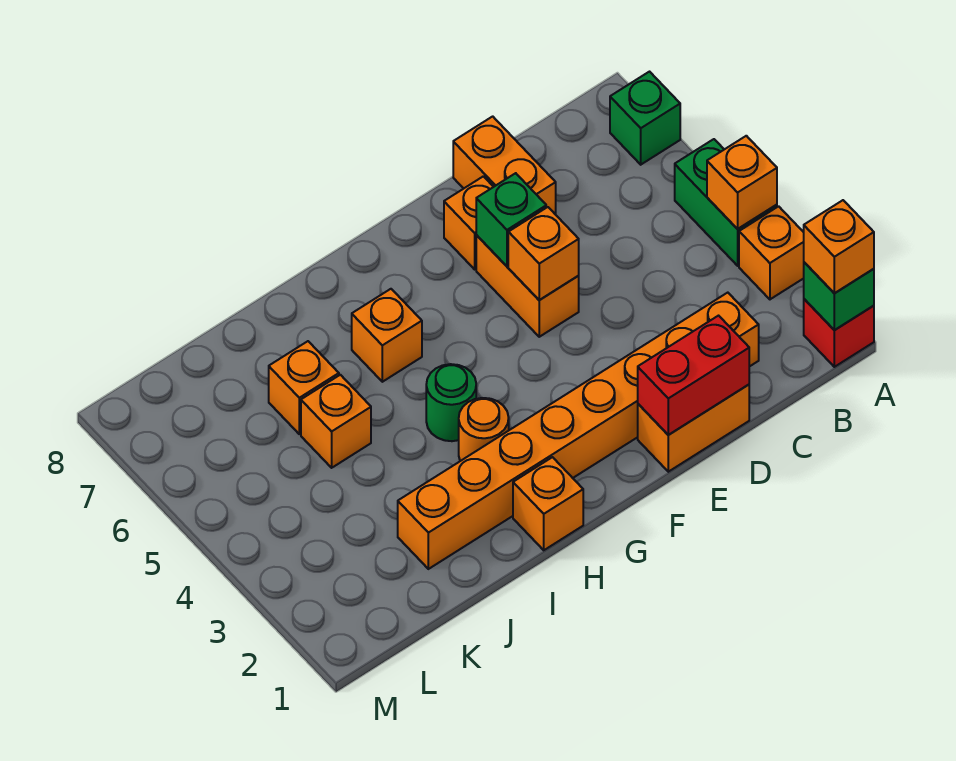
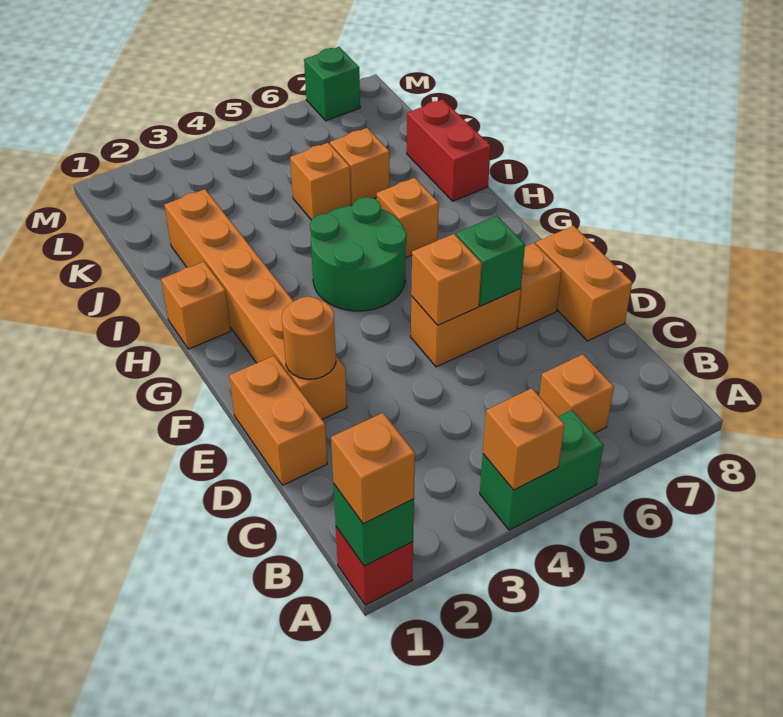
orange 1x1 brick [739,206,804,299] -> orange 1x1 brick moved to [539,354,614,434]
green 1x1 brick [610,72,680,165] -> green 1x1 brick moved to [304,47,360,121]
orange 1x8 brick [398,293,759,569] -> orange 1x6 brick [164,189,347,419]
red 1x2 brick [638,316,749,435] -> red 1x2 brick moved to [407,99,491,201]
orange 1x2 brick [453,116,556,215] -> orange 1x2 brick turned to [536,226,632,341]
orange 1x1 round brick [459,398,509,461] -> orange 1x1 round brick moved to [282,297,336,379]
green 1x1 round brick [426,364,476,441] -> green 2x2 round brick [310,197,407,311]

